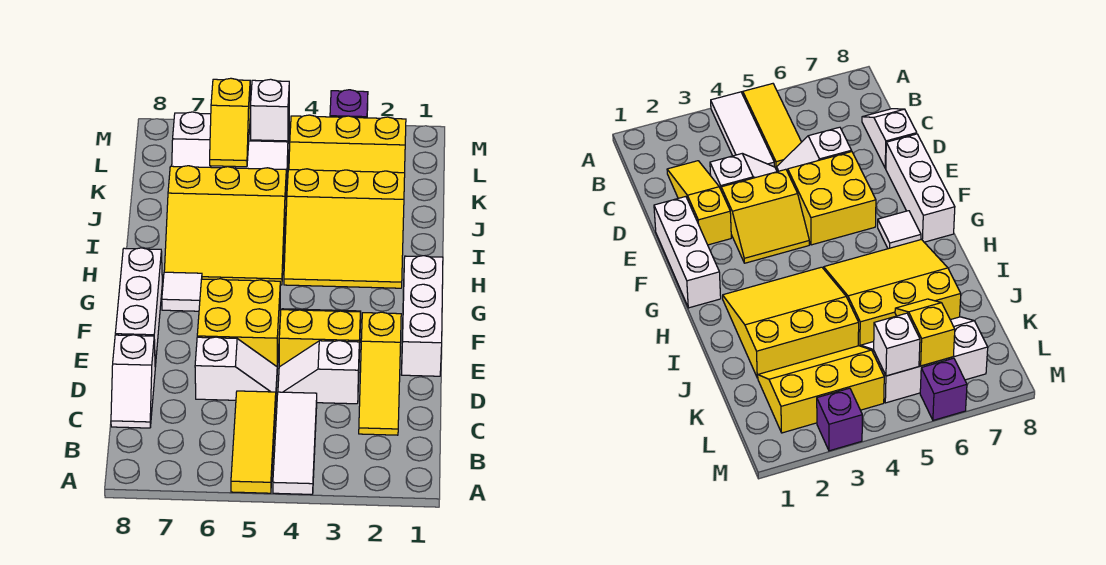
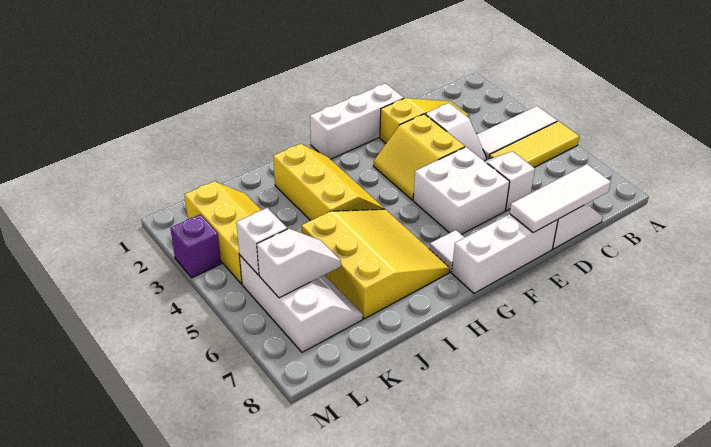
none -> white 1x3 tile [510,164,611,233]
yellow 2x2 brick [197,279,280,369] -> white 2x2 brick [413,147,510,234]
yellow 3x3 slope [284,169,405,288] -> yellow 2x3 slope [273,144,385,221]
yellow 1x2 slope [210,78,251,167] -> white 1x2 slope [257,229,341,298]
purple 1x1 brick [920,358,967,420] -> none

